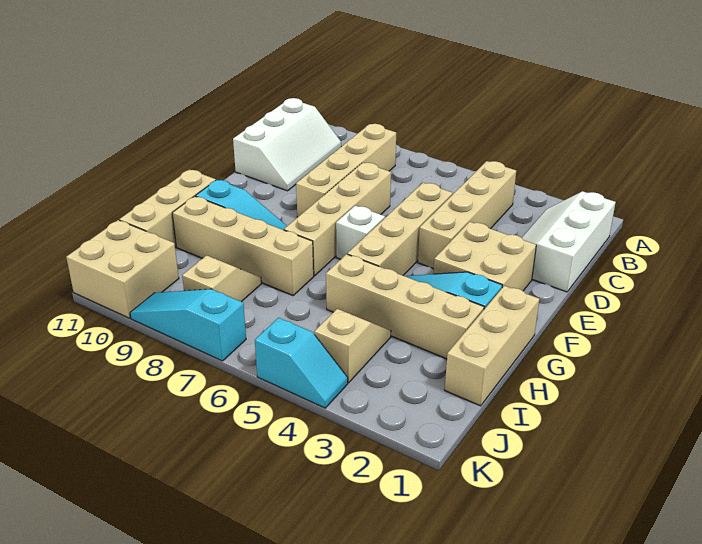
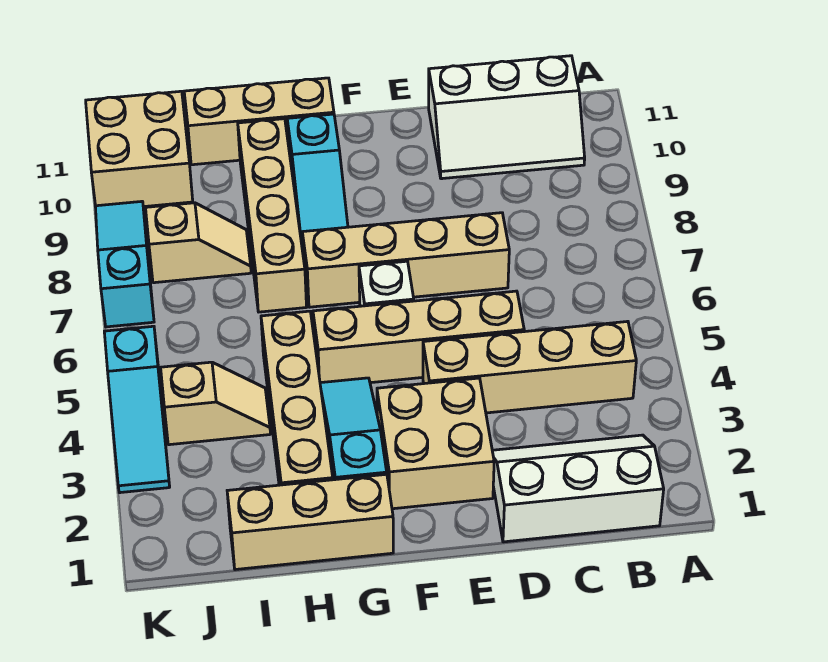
tan 1x4 brick [296,124,396,217] -> none
cyan 1x2 slope [255,318,348,408] -> cyan 1x3 slope [104,326,170,493]

